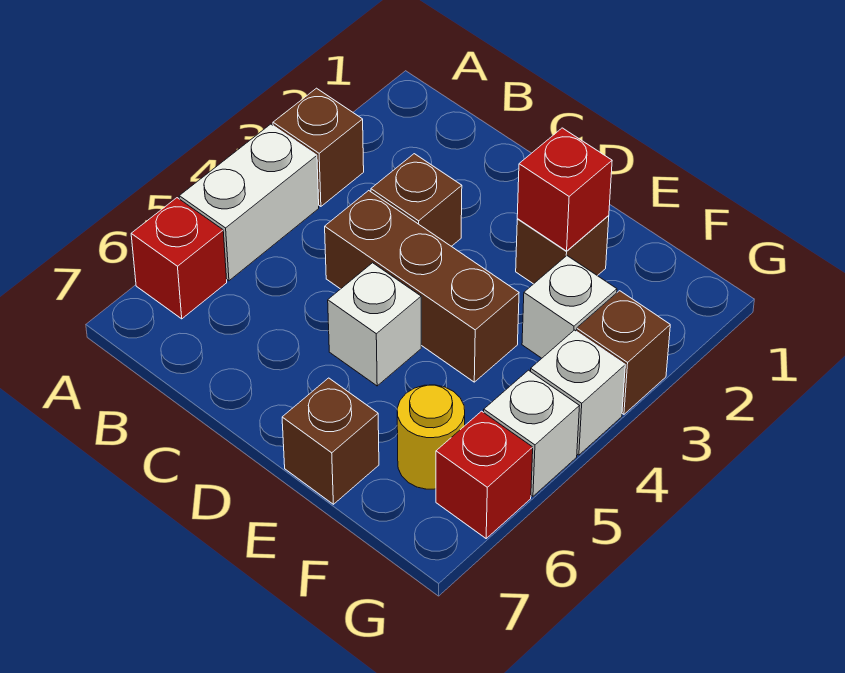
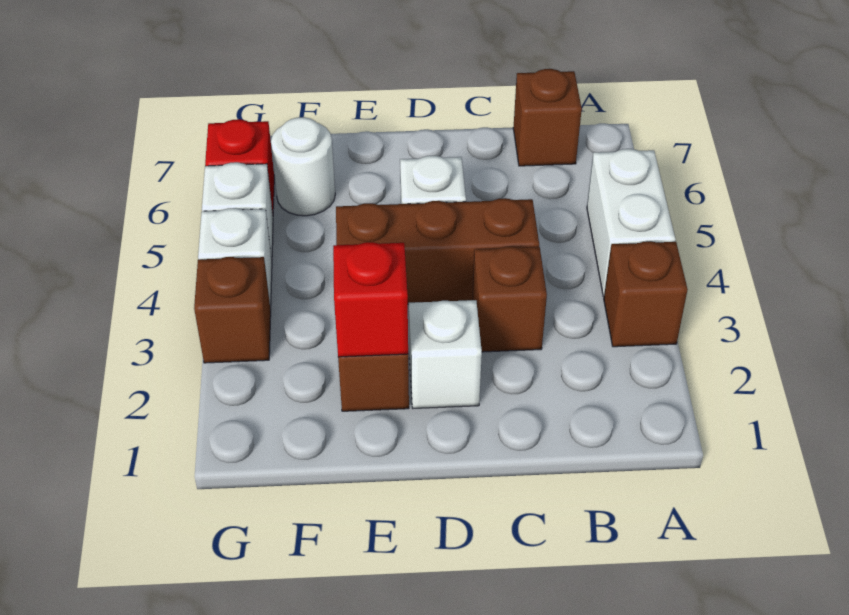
red 1x1 brick [131,198,227,319] -> none
brown 1x1 brick [282,378,379,504] -> brown 1x1 brick moved to [513,69,582,166]
white 1x1 brick [522,256,617,358] -> white 1x1 brick moved to [409,300,482,408]
yellow 1x1 round brick [397,385,465,489] -> white 1x1 round brick [271,117,335,216]

